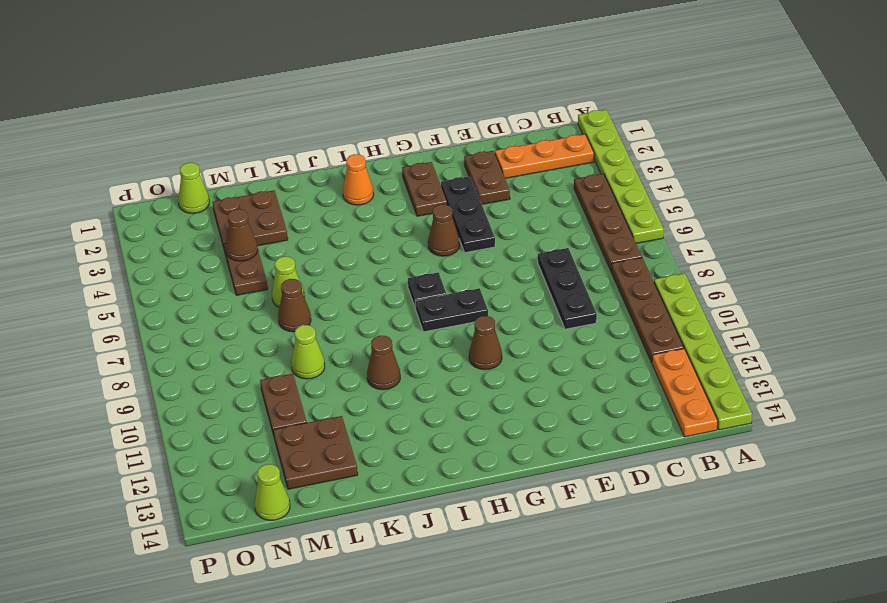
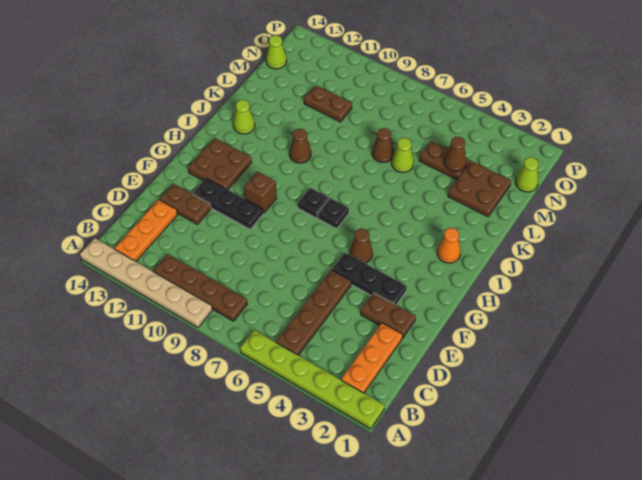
lime 1x6 plate [654,273,752,430] -> tan 1x6 plate [80,238,212,327]
brown 1x4 plate [574,174,642,271] -> brown 1x4 plate turned to [276,270,351,355]
orange 1x3 plate [652,349,718,437] -> orange 1x3 plate turned to [115,200,178,261]
black 1x3 plate [538,248,597,329] -> black 1x3 plate moved to [193,178,263,229]
brown 1x2 plate [402,162,447,216] -> brown 1x2 plate moved to [159,184,211,224]
black 1x2 plate [415,288,488,332] -> black 1x1 plate [298,188,329,218]
brown 1x1 cone [469,316,502,370] -> brown 1x1 brick [244,172,277,213]
lime 1x1 cone [291,325,325,379] -> lime 1x1 cone moved to [233,100,255,134]
brown 2x2 plate [273,416,358,489] -> brown 2x2 plate moved to [188,138,252,190]

